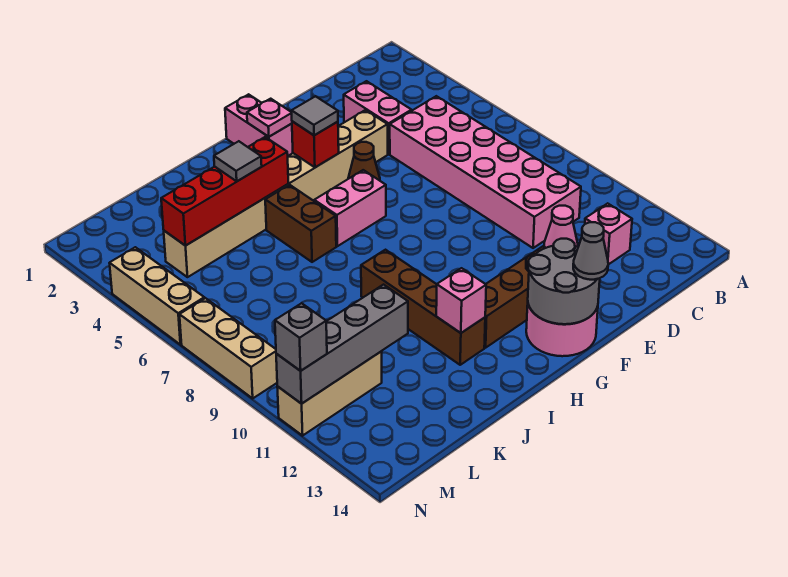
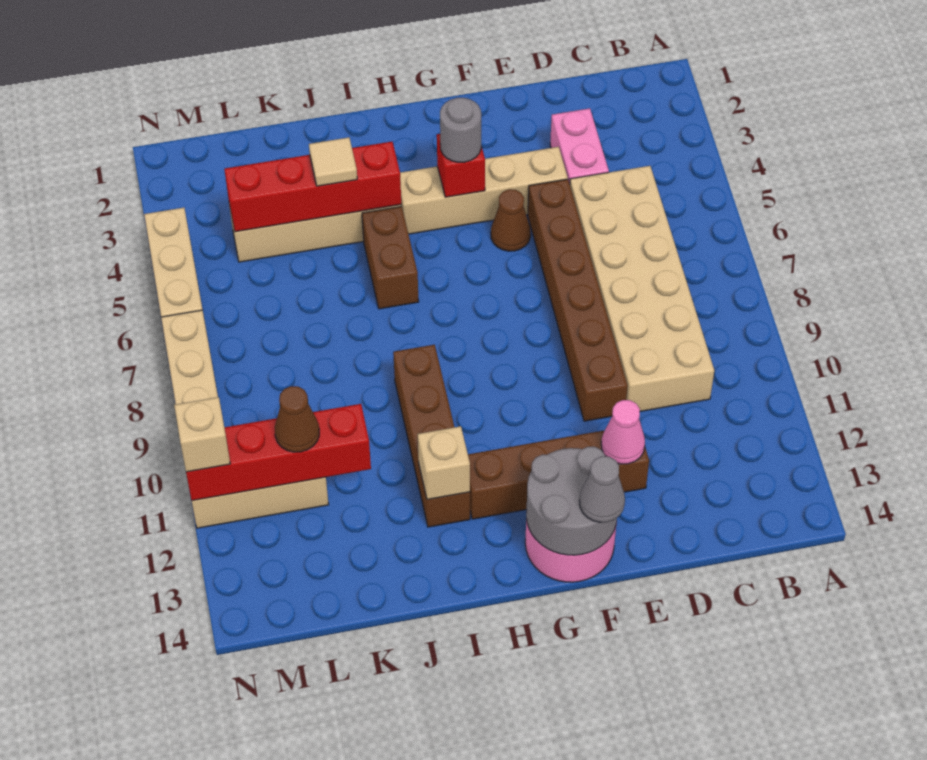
pink 2x6 brick [390,96,581,248] -> tan 2x6 brick [570,166,714,411]
pink 1x1 brick [585,203,632,265] -> none
none -> brown 1x6 brick [528,179,628,421]
pink 1x2 brick [225,94,293,156] -> none
pink 1x1 plate [247,99,292,137] -> none
grey 1x1 tile [292,96,338,135] -> grey 1x1 round brick [440,98,481,162]
pink 1x2 brick [314,170,386,246] -> none
pink 1x1 brick [436,268,486,333] -> tan 1x1 brick [418,426,470,499]
grey 1x1 tile [214,141,262,181] -> tan 1x1 tile [309,137,357,186]
grey 1x4 brick [276,285,408,404] -> red 1x4 brick [186,404,371,501]
none -> brown 1x1 cone [275,386,319,452]
grey 1x1 brick [275,303,327,371] -> tan 1x1 brick [174,397,230,472]

